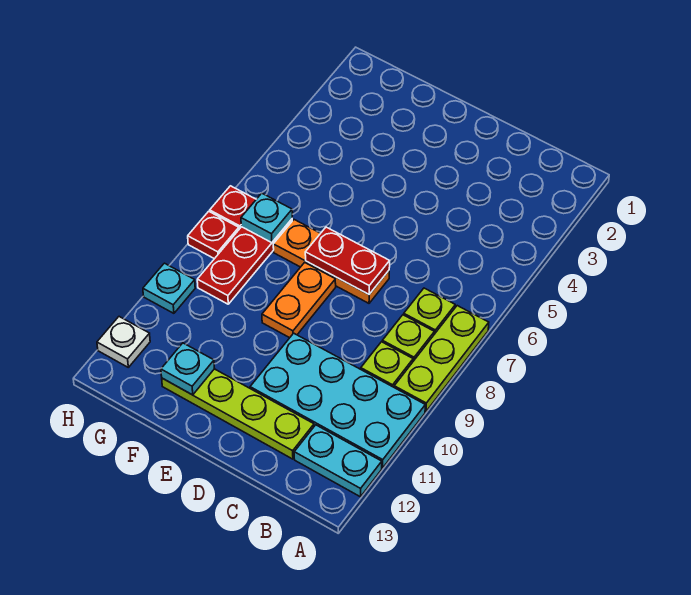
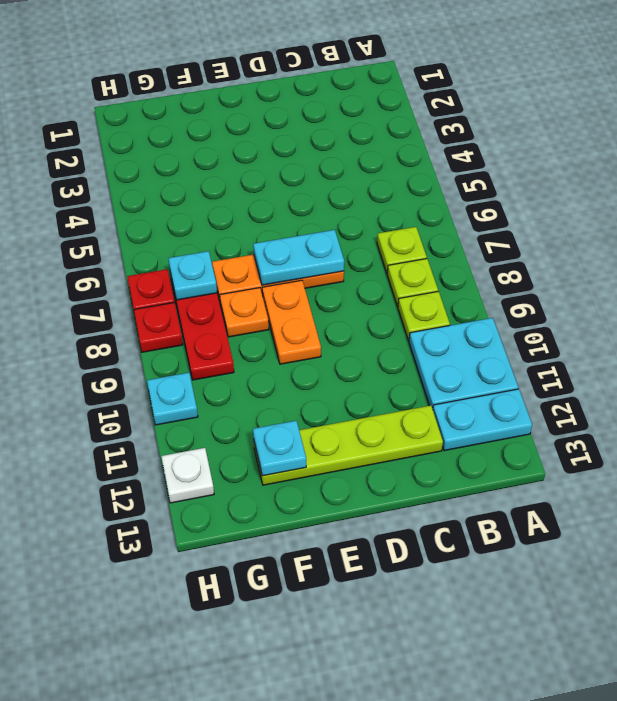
lime 1x3 plate [394,306,489,411] -> none
cyan 2x4 plate [250,333,425,468] -> cyan 2x2 plate [409,318,518,409]
red 1x2 plate [305,227,390,294] -> cyan 1x2 plate [253,230,344,285]
none -> orange 1x1 plate [220,288,269,337]

